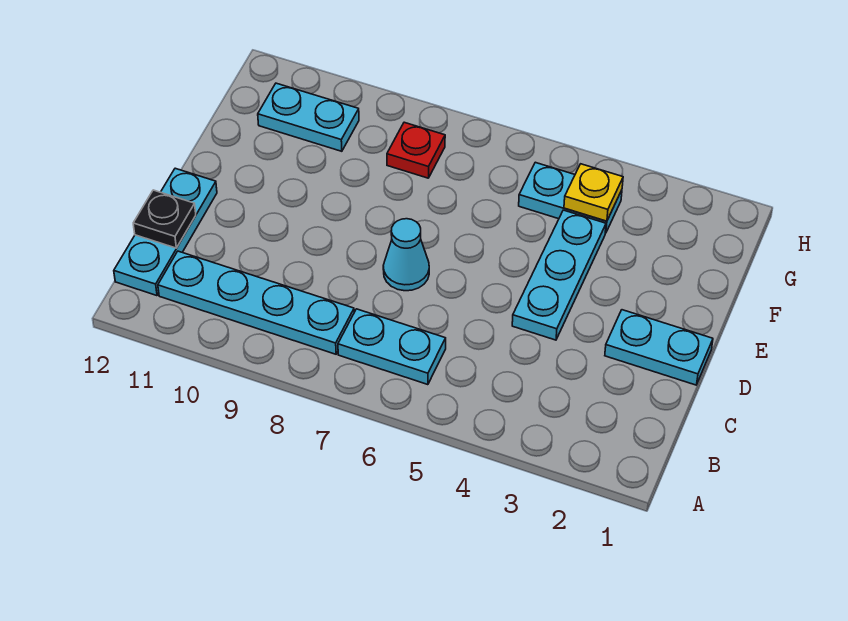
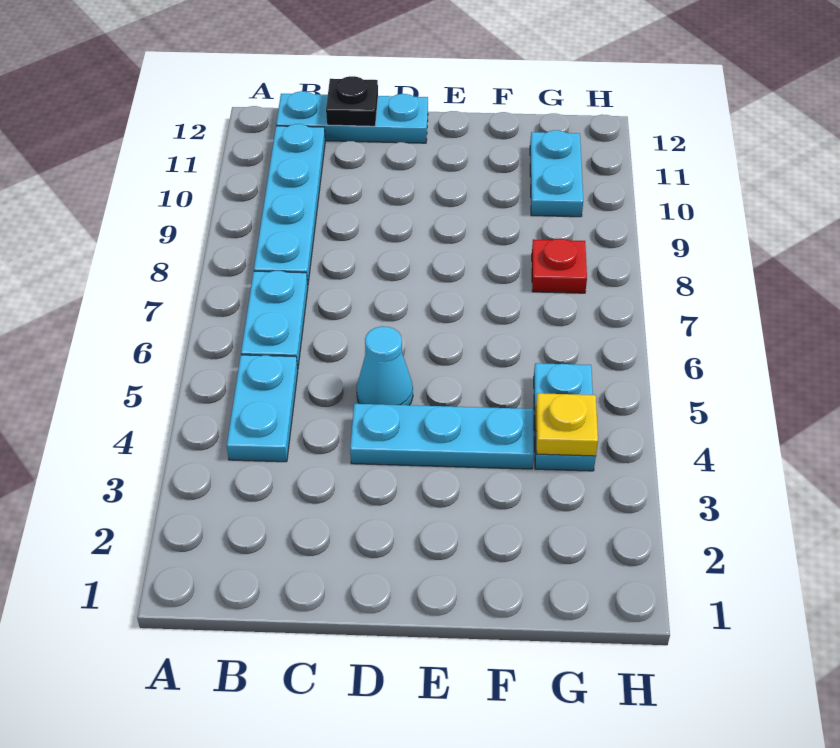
cyan 1x2 plate [605,310,713,385] -> cyan 1x2 plate moved to [227,355,298,462]
cyan 1x1 cone [383,219,429,291] -> cyan 1x1 cone moved to [357,326,413,405]

